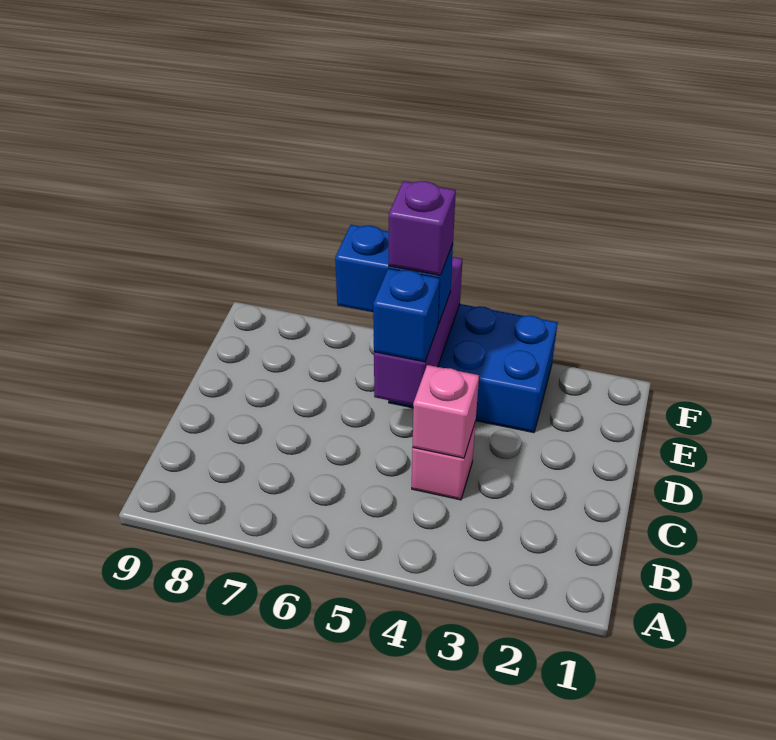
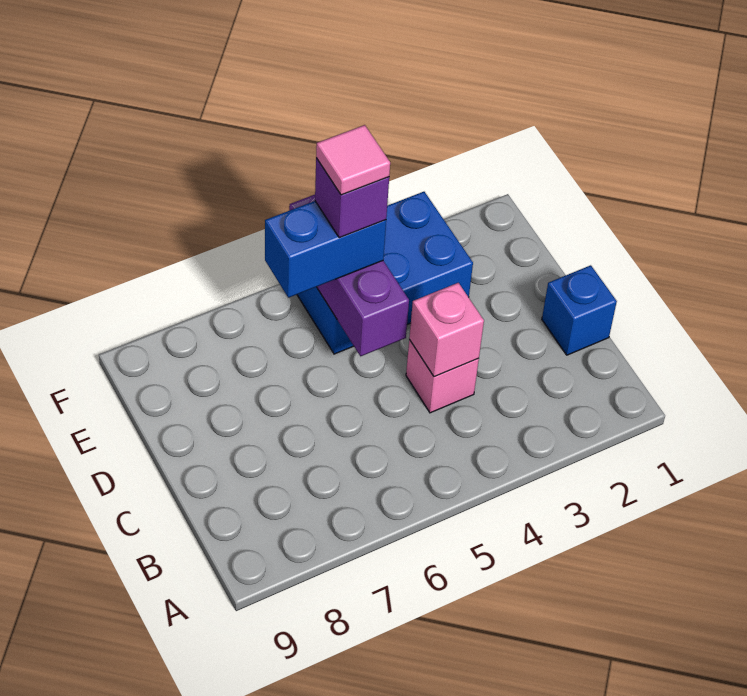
blue 1x1 brick [373,268,440,362] -> blue 1x1 brick moved to [542,265,617,355]
none -> pink 1x1 tile [316,125,390,195]

